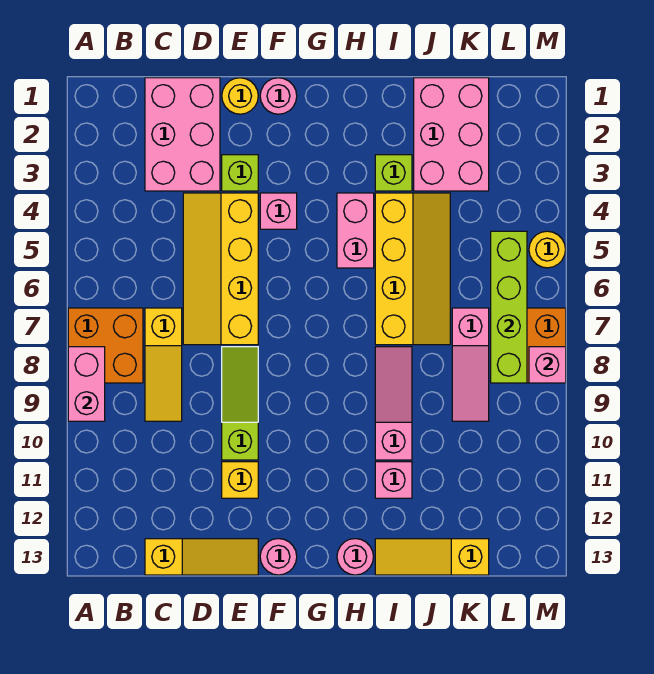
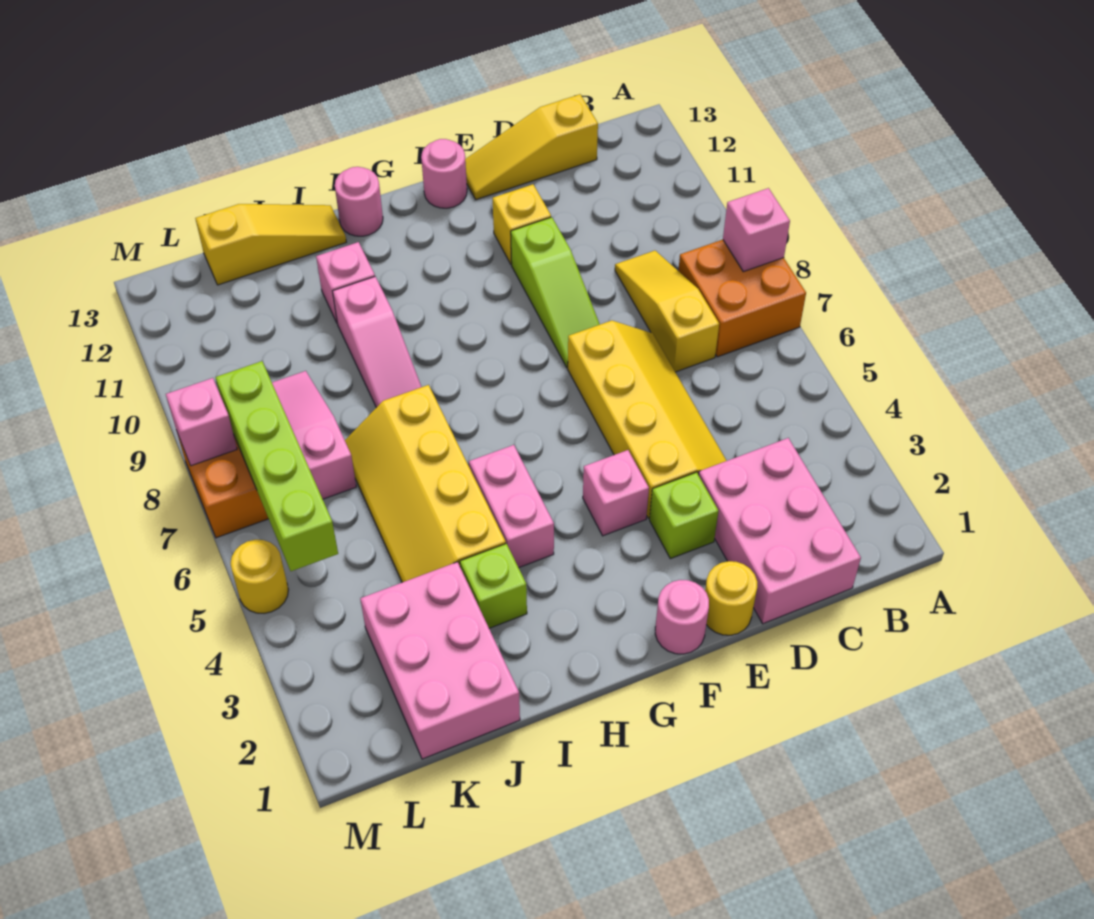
pink 1x2 brick [68,347,105,421] -> pink 1x1 brick [723,188,790,272]

